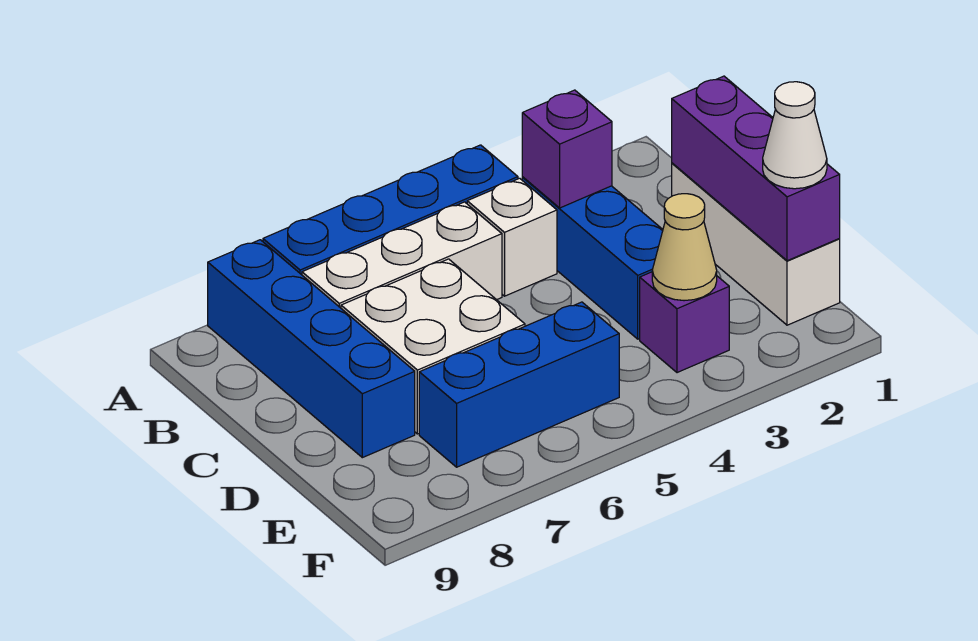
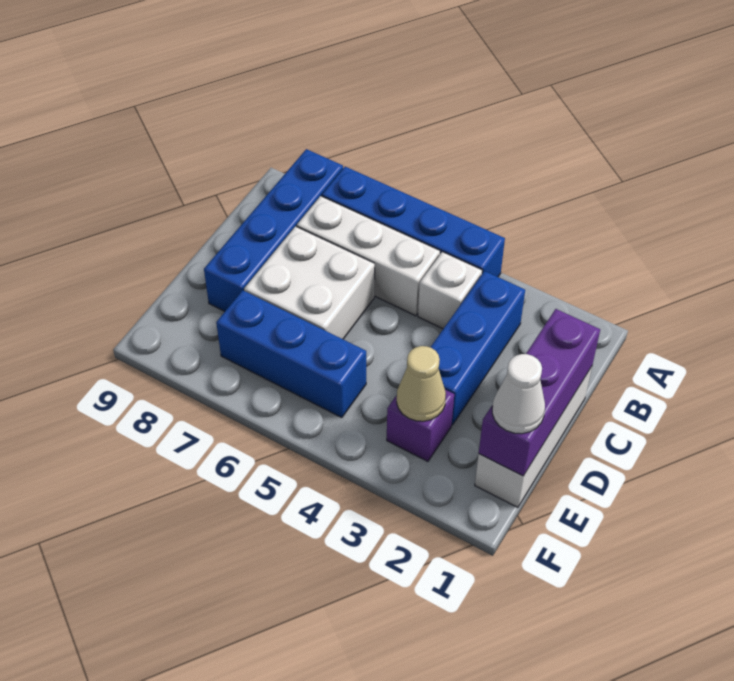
purple 1x1 brick [522,90,612,208] -> none

